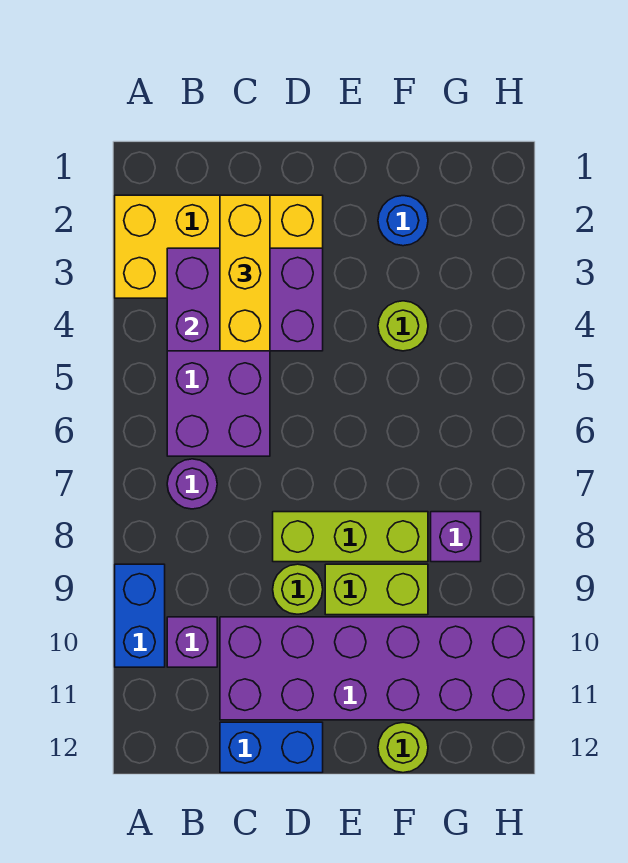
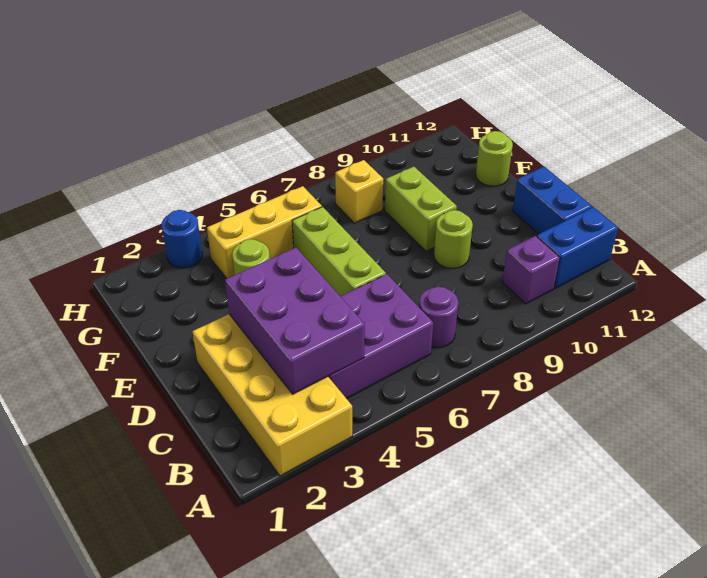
blue 1x2 brick [115,564,165,667] -> blue 1x2 brick moved to [537,207,618,288]
yellow 1x3 brick [220,195,270,351] -> yellow 1x3 brick moved to [207,186,322,278]
purple 2x6 brick [220,617,534,720] -> none
lime 1x3 brick [273,512,428,562] -> lime 1x3 brick moved to [292,207,386,296]
blue 1x1 round brick [378,196,428,246] -> blue 1x1 round brick moved to [162,210,202,268]
purple 1x1 brick [431,512,481,562] -> yellow 1x1 brick [335,160,383,223]

